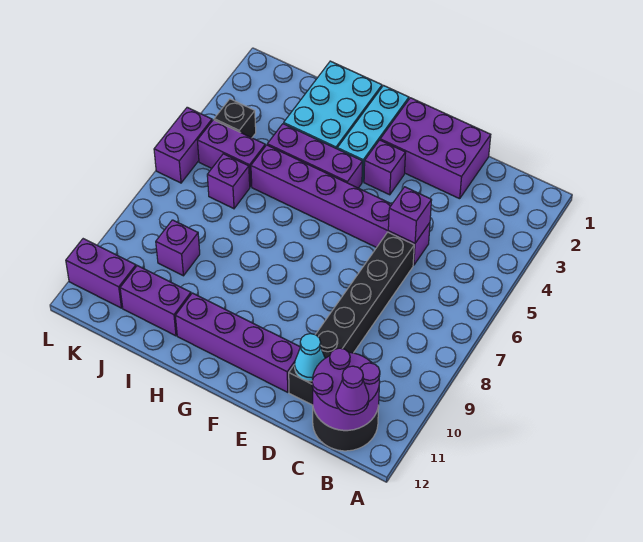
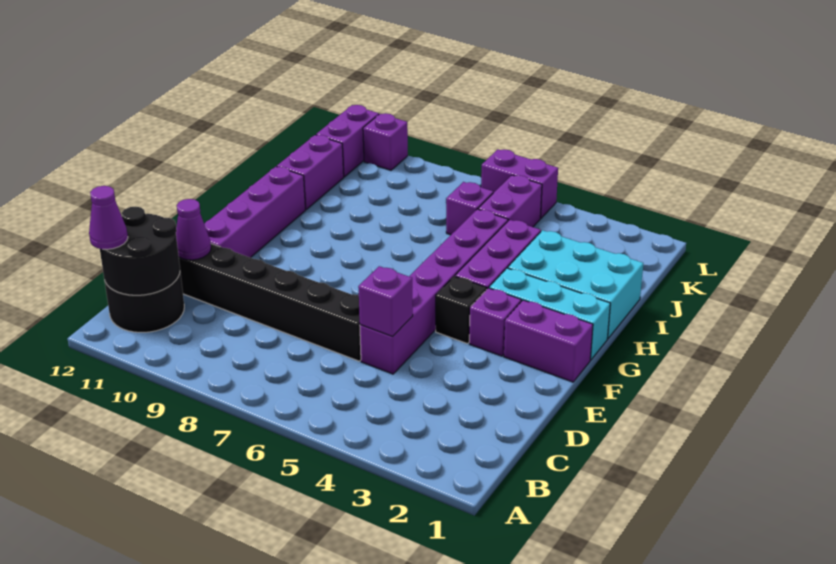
purple 2x2 round brick [312,348,380,430] -> black 2x2 round brick [100,207,180,295]
purple 2x3 brick [380,98,491,199] -> purple 1x2 brick [504,300,593,382]
cyan 1x1 cone [295,334,325,381] -> purple 1x1 cone [176,199,211,260]
purple 1x1 brick [156,220,200,276] -> purple 1x1 brick moved to [363,113,408,170]
black 1x1 brick [214,99,256,138] -> black 1x1 brick moved to [436,276,487,344]

